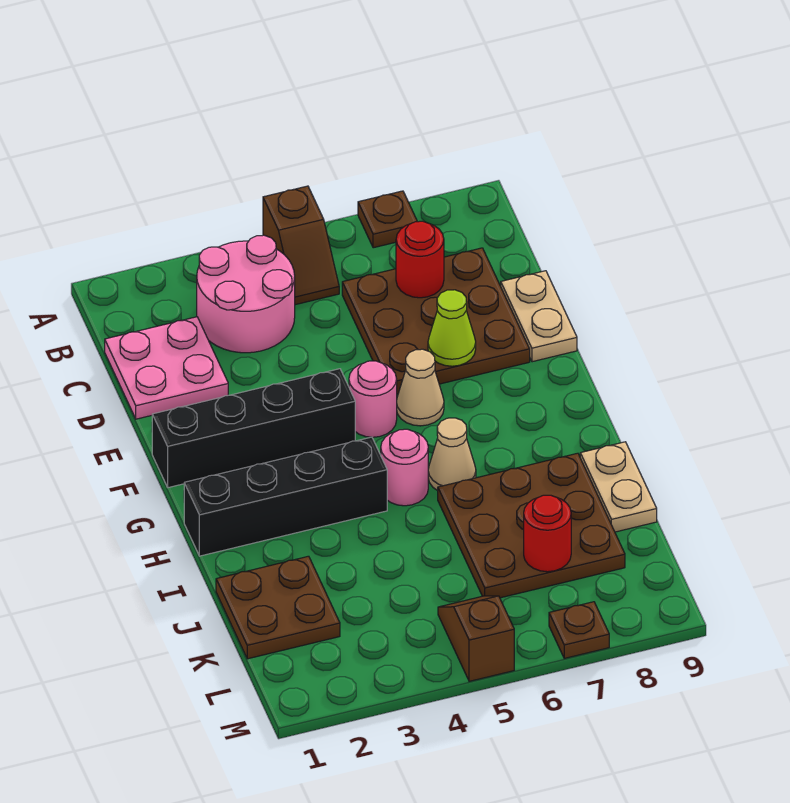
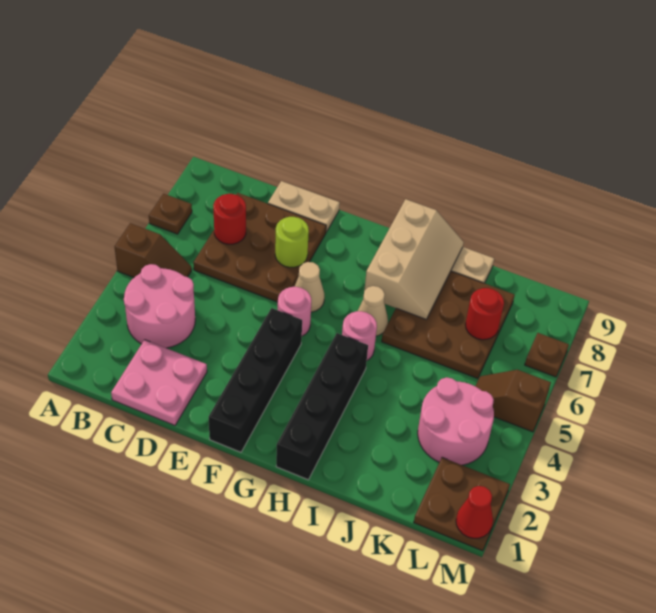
lime 1x1 cone [428,290,476,366] -> lime 1x1 round brick [275,217,309,267]
none -> tan 2x3 slope [364,199,464,319]
brown 2x2 plate [216,556,340,659] -> brown 2x2 plate moved to [414,457,510,551]
none -> pink 2x2 round brick [418,377,494,465]
none -> red 1x1 cone [456,486,493,538]

